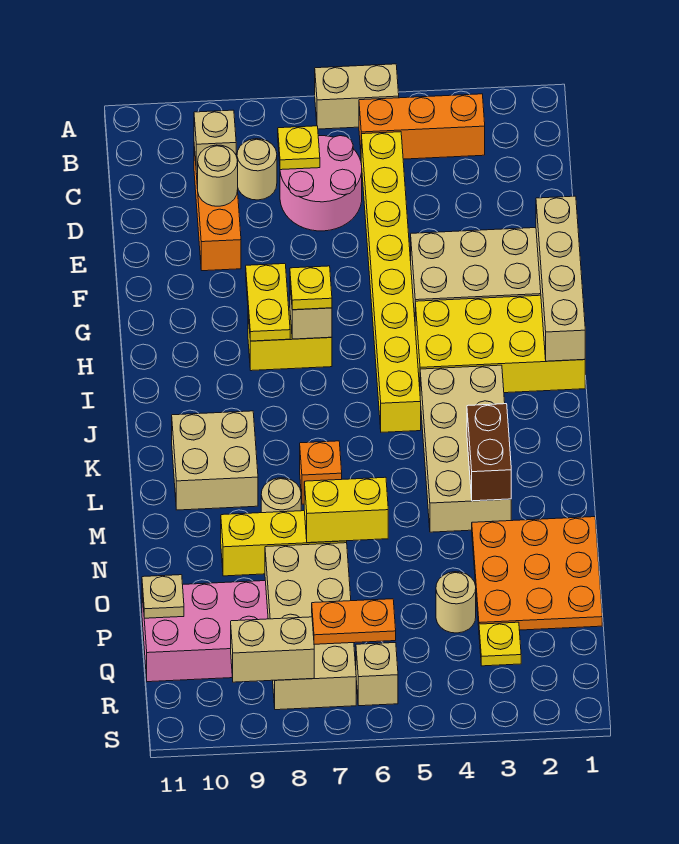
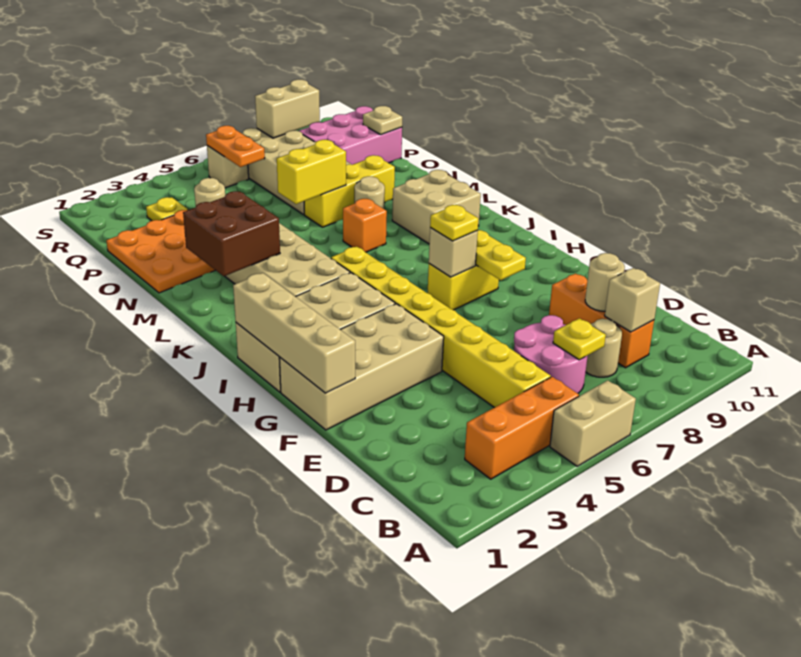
yellow 2x4 brick [415,295,585,393] -> tan 2x4 brick [236,273,395,392]
brown 1x2 brick [467,404,511,501] -> brown 2x2 brick [183,191,280,276]
orange 1x2 plate [312,599,396,644] -> orange 1x2 plate turned to [206,126,265,167]

